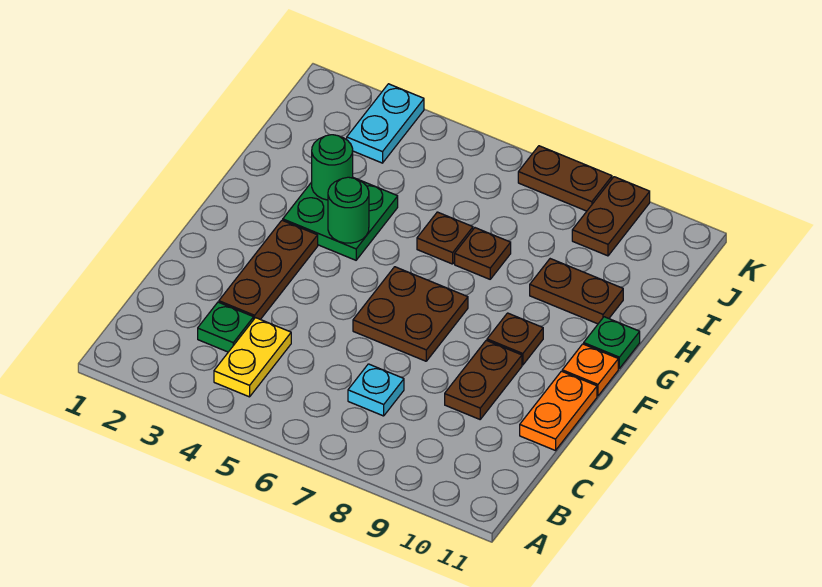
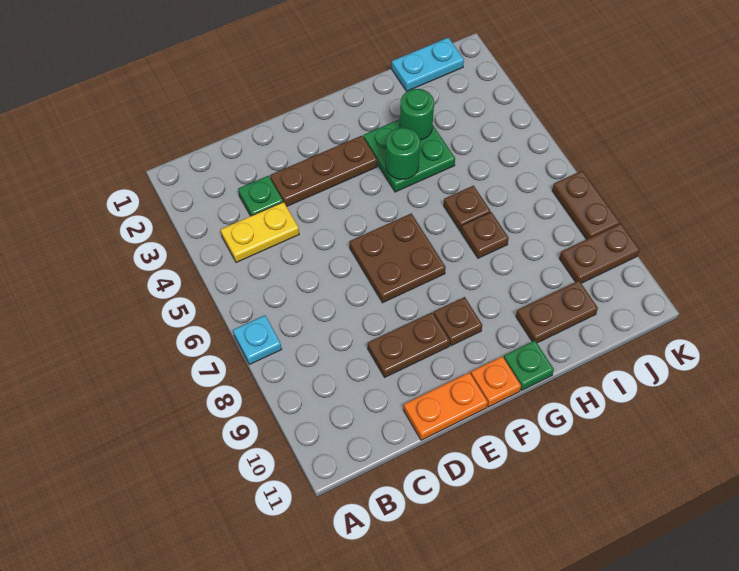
cyan 1x1 plate [348,364,404,416] -> cyan 1x1 plate moved to [233,315,282,365]
brown 1x2 plate [530,259,623,324] -> brown 1x2 plate turned to [516,281,598,343]
cyan 1x2 plate [347,84,424,163] -> cyan 1x2 plate moved to [392,38,464,91]

